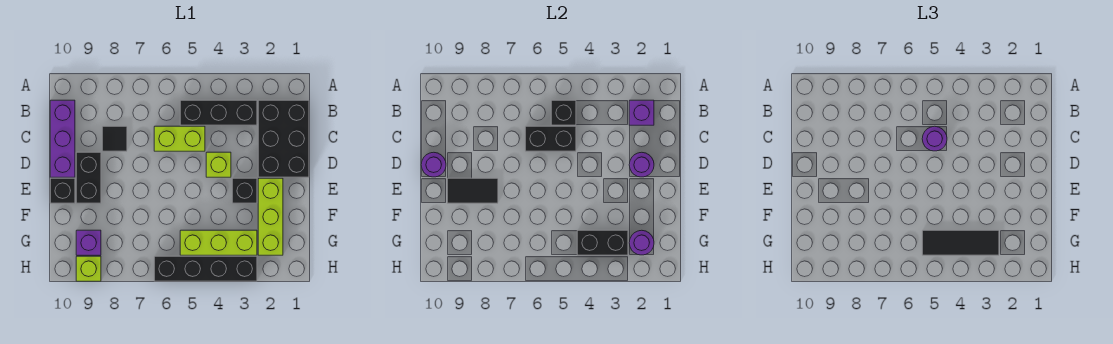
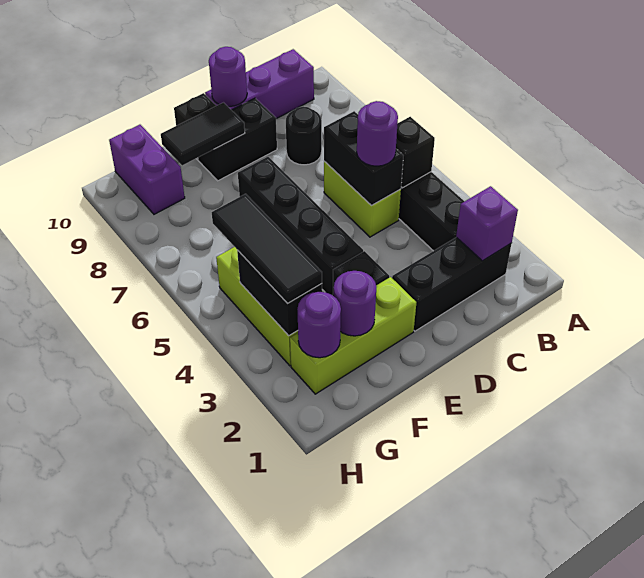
black 2x3 brick [258,100,309,177] -> black 1x3 brick [392,237,512,331]
black 1x1 tile [102,126,127,151] -> black 1x1 round brick [286,107,322,165]
purple 1x1 round brick [629,152,654,177] -> purple 1x1 round brick moved to [334,271,376,336]
lime 1x1 brick [206,152,231,177] -> none
black 1x2 tile [447,178,498,203] -> black 1x2 tile turned to [161,103,245,165]
purple 1x1 brick [76,230,101,255] -> purple 1x2 brick [109,125,185,214]
black 1x4 brick [154,256,257,281] -> black 1x4 brick moved to [238,157,363,295]
lime 1x1 brick [76,256,101,281] -> none

